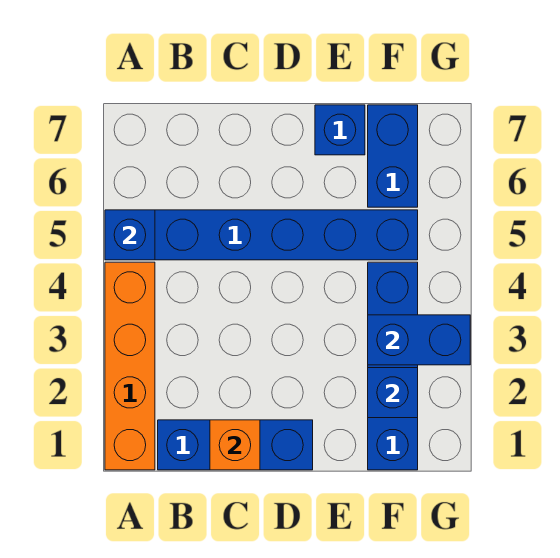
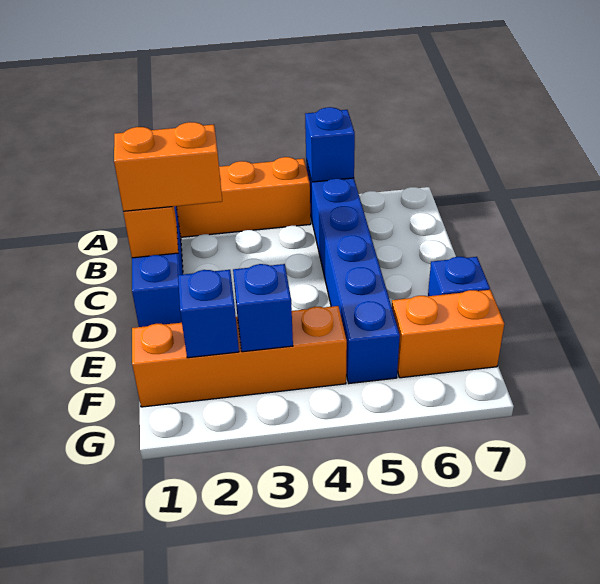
none -> orange 1x2 brick [114,122,222,212]
blue 1x4 brick [368,262,418,470] -> orange 1x4 brick [132,306,347,407]
blue 1x2 brick [368,315,470,365] -> blue 1x1 brick [233,264,293,352]
blue 1x2 brick [368,105,418,207] -> orange 1x2 brick [392,290,504,378]

